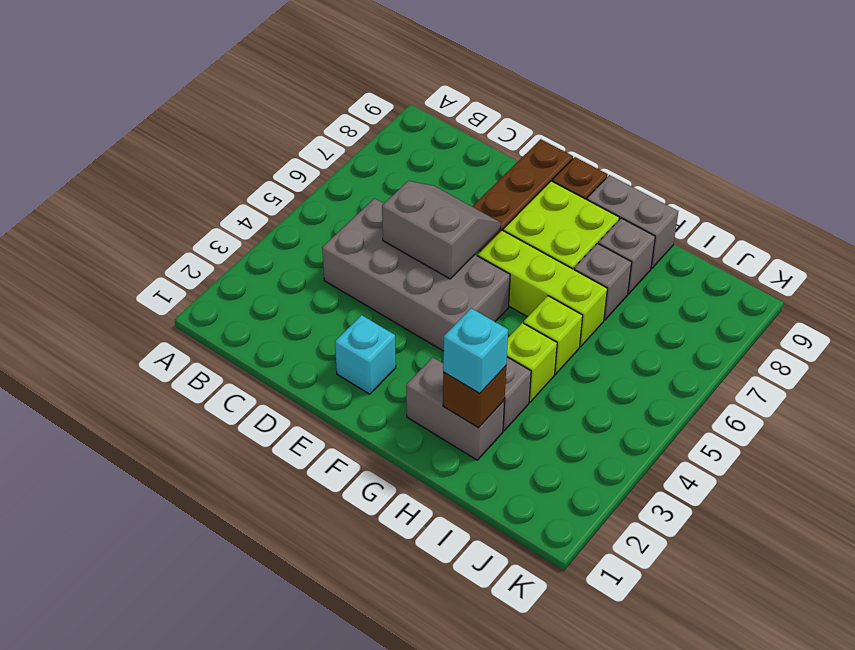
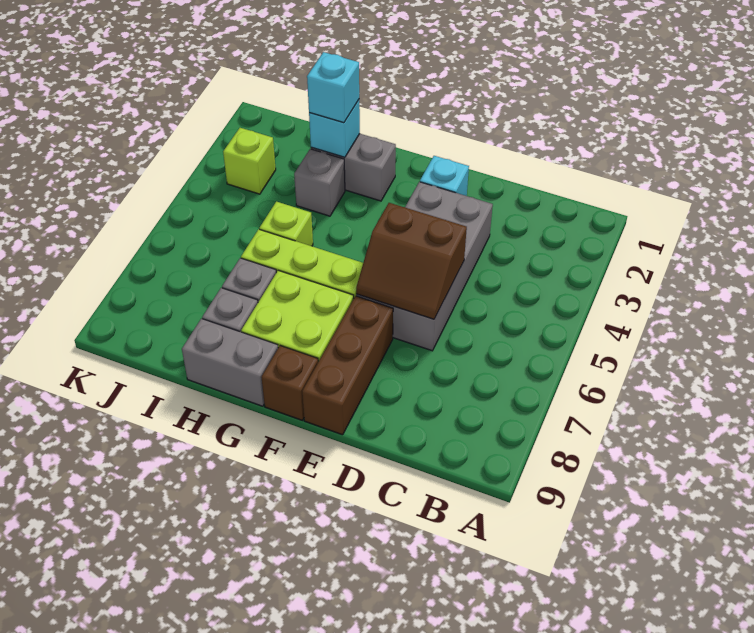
grey 2x4 brick [322,198,510,351] -> grey 2x4 brick turned to [356,182,493,351]
grey 2x2 slope [382,181,501,279] -> brown 2x2 slope [356,203,467,319]
brown 1x1 brick [443,366,506,428] -> cyan 1x1 brick [309,100,360,157]
lime 1x1 brick [507,323,557,402] -> lime 1x1 brick moved to [223,128,276,194]

